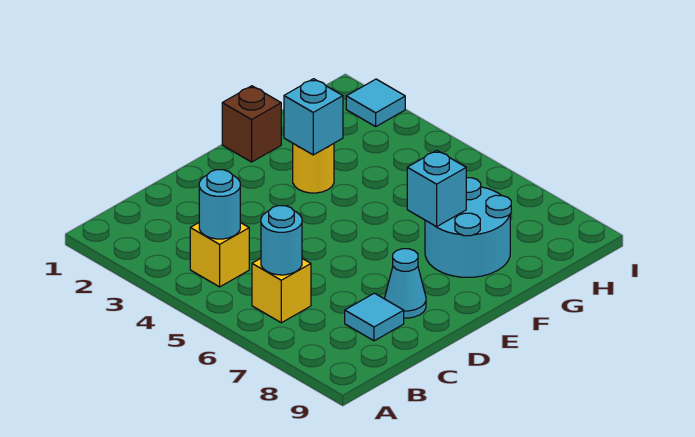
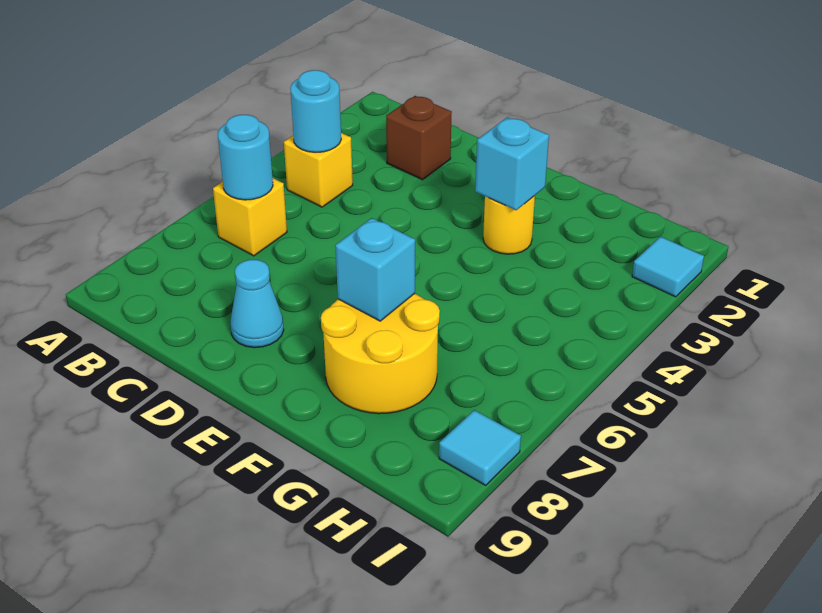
cyan 1x1 tile [345,293,404,341] -> cyan 1x1 tile moved to [439,410,521,485]
brown 1x1 brick [222,86,281,162] -> brown 1x1 brick moved to [386,96,452,180]
cyan 2x2 round brick [425,178,511,277] -> yellow 2x2 round brick [321,294,440,414]

